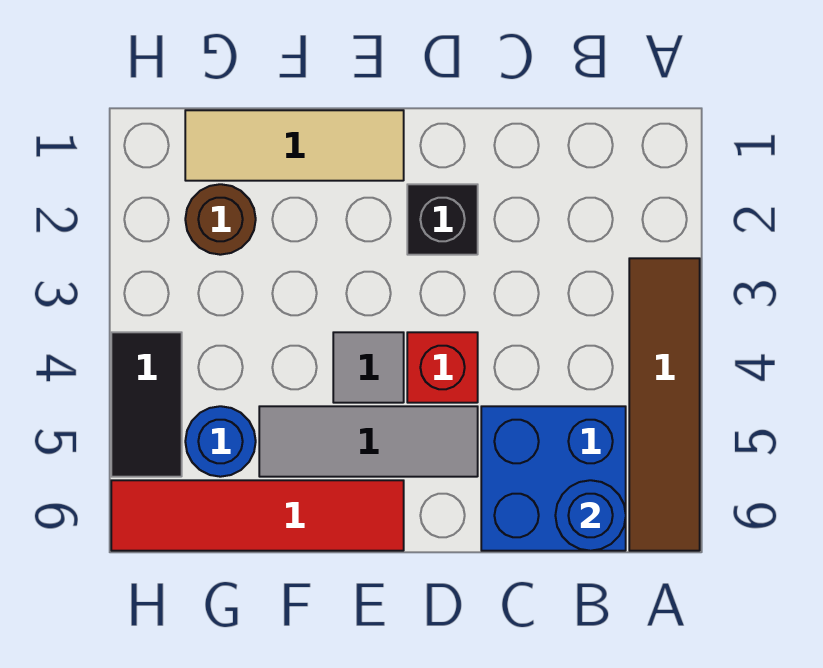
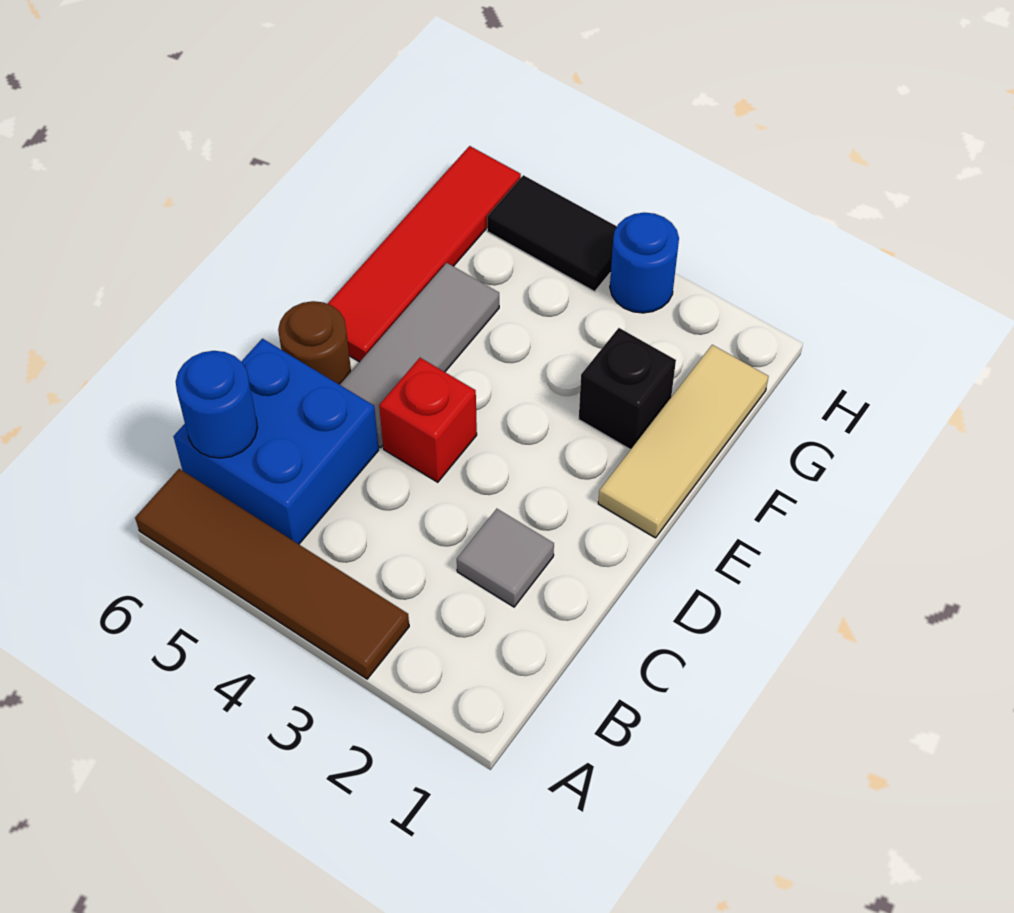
black 1x1 brick [407,184,478,255] -> black 1x1 brick moved to [579,328,676,450]
grey 1x1 tile [333,332,404,403] -> grey 1x1 tile moved to [457,509,554,607]
brown 1x1 round brick [185,184,256,255] -> brown 1x1 round brick moved to [278,301,351,385]
blue 1x1 round brick [185,406,256,477] -> blue 1x1 round brick moved to [610,212,679,313]

